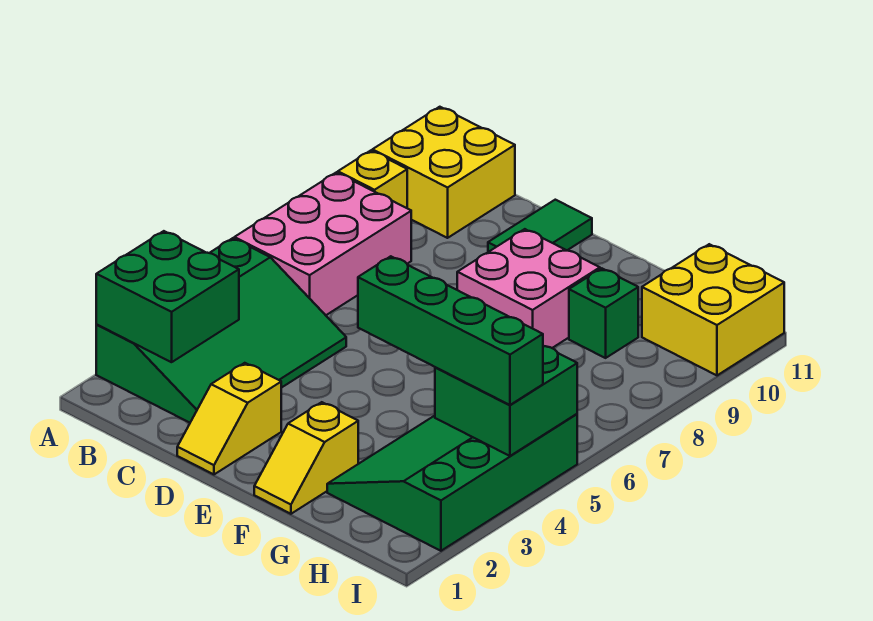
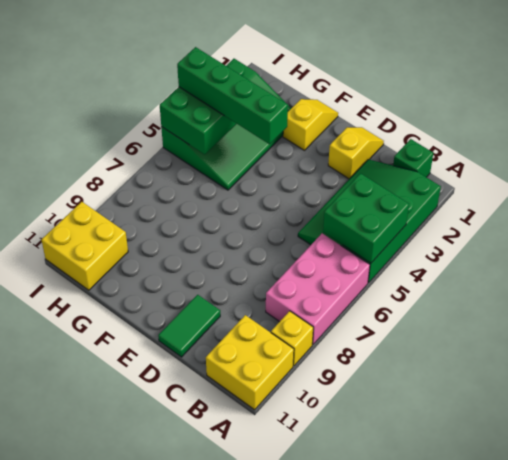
green 2x2 brick [96,231,239,362] -> green 2x2 brick moved to [323,173,409,263]
pink 2x2 brick [457,229,600,348] -> none
green 1x1 brick [569,268,638,358] -> green 1x1 brick moved to [393,139,433,177]

